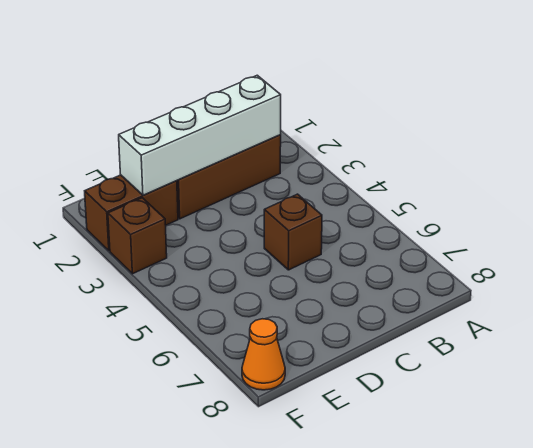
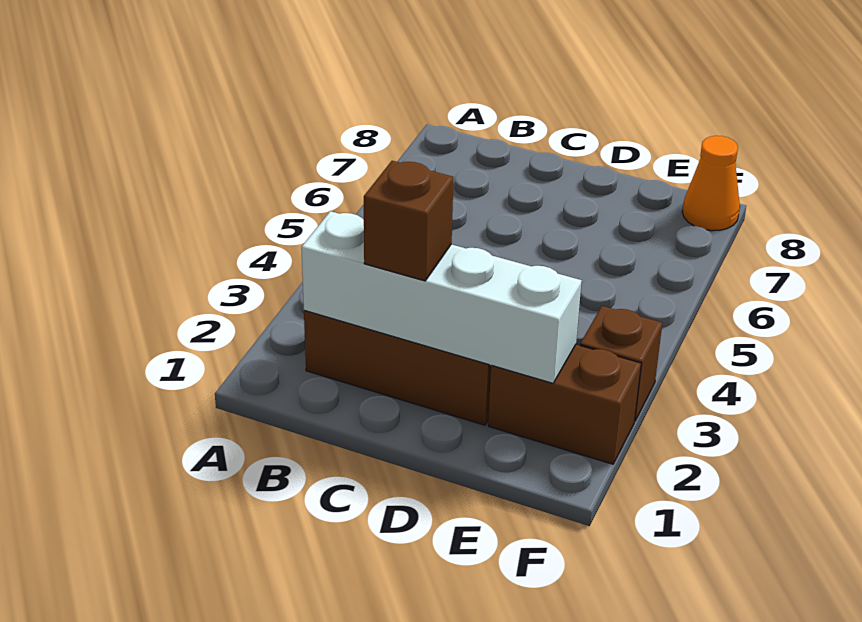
brown 1x1 brick [264,194,322,270] -> brown 1x1 brick moved to [364,161,453,281]

